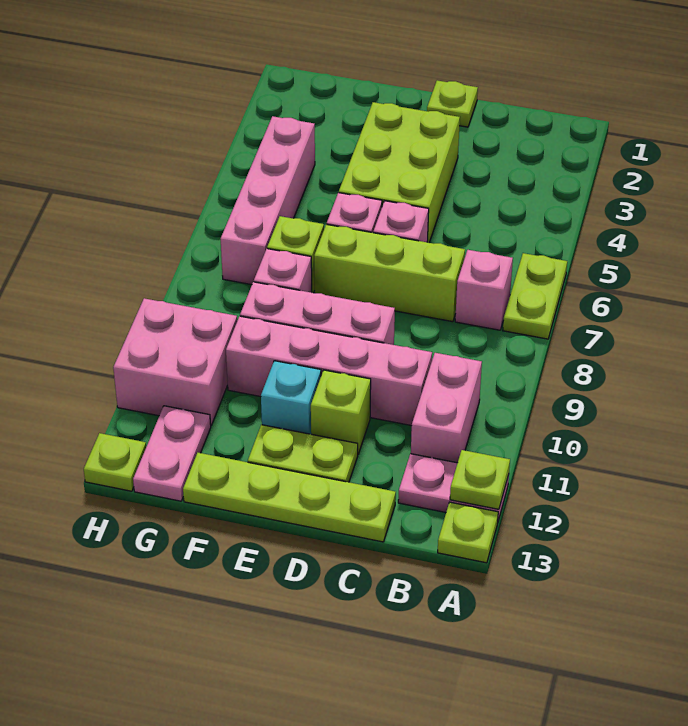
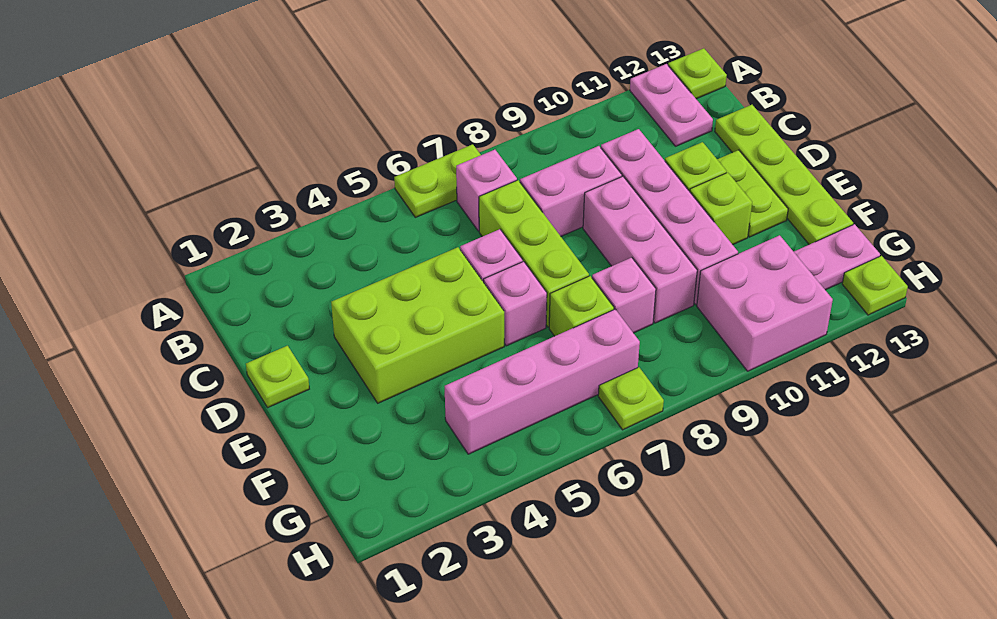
lime 1x1 plate [450,450,510,509] -> lime 1x1 plate moved to [598,367,664,430]
pink 1x2 brick [411,353,482,463] -> pink 1x2 brick moved to [520,146,622,236]
cyan 1x1 brick [261,361,321,434] -> lime 1x1 brick [690,173,752,245]

